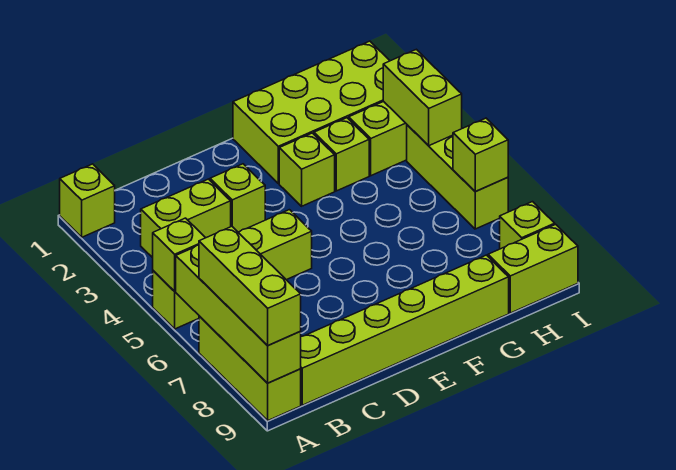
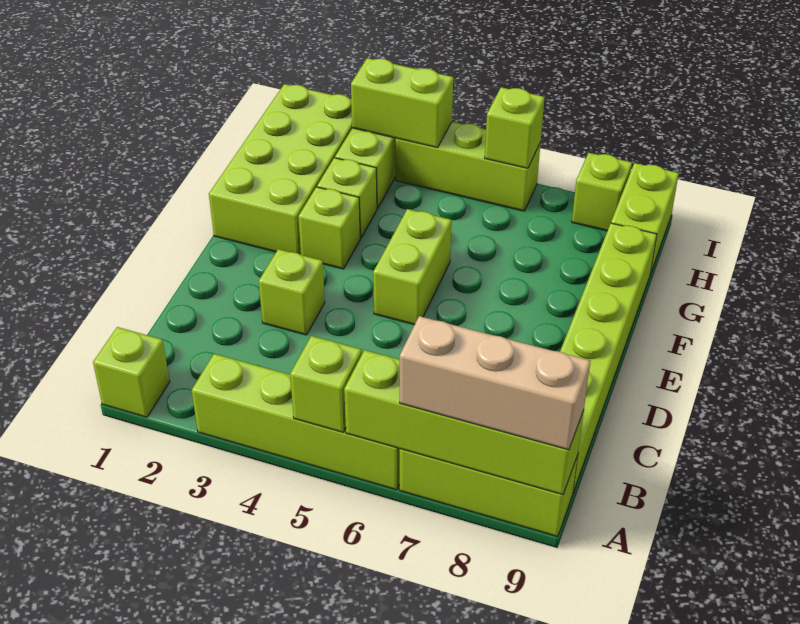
lime 1x4 brick [153,210,312,329] -> lime 1x4 brick turned to [192,354,400,490]
lime 1x3 brick [199,226,301,346] -> tan 1x3 brick [400,316,590,450]
lime 1x2 brick [141,179,231,258] -> lime 1x2 brick moved to [373,209,451,325]

